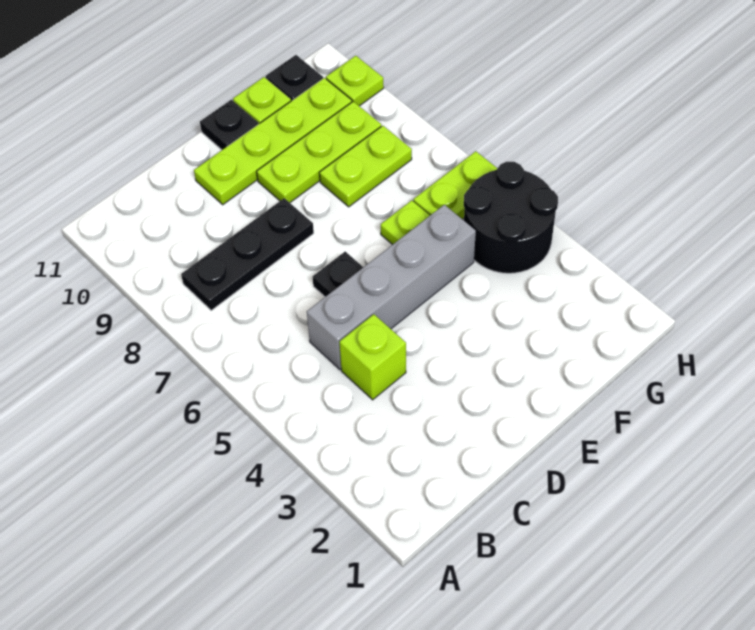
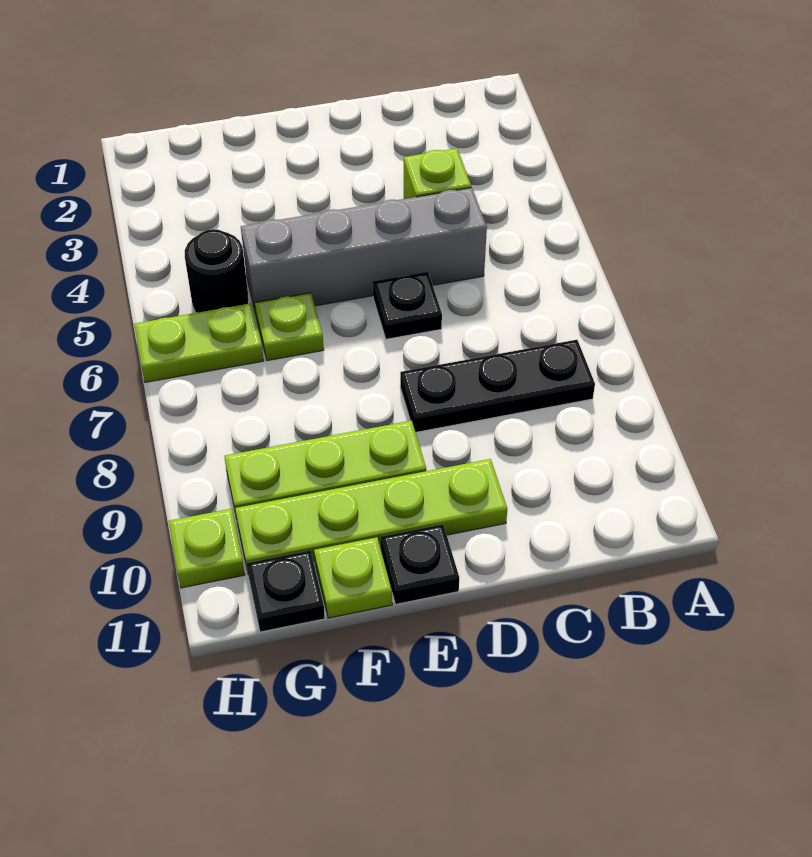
lime 1x2 plate [319,126,412,207] -> none
black 2x2 round brick [464,162,558,273] -> black 1x1 round brick [185,229,248,313]

